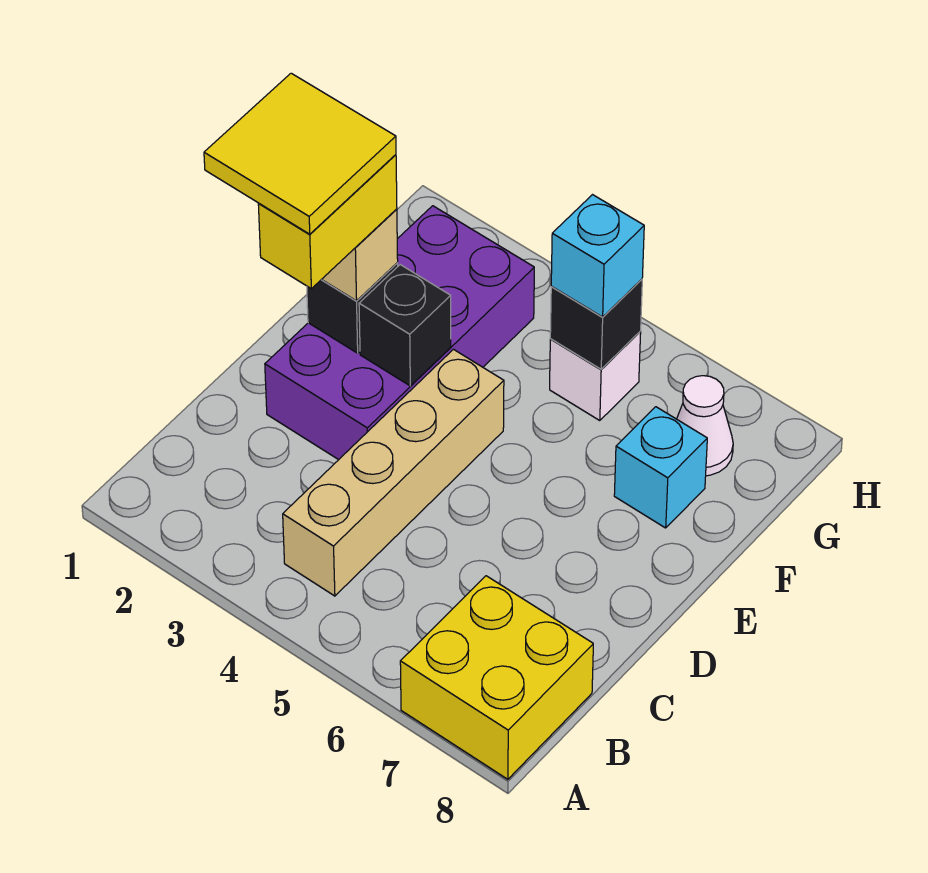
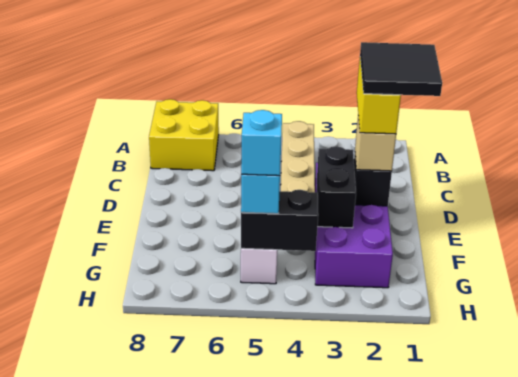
yellow 2x2 tile [204,73,396,234] -> black 2x2 tile [360,42,442,96]
black 1x1 brick [359,265,451,386] -> black 1x2 brick [317,146,356,228]
cyan 1x1 brick [614,407,707,528] -> cyan 1x1 brick moved to [241,110,282,176]
black 1x1 brick [550,279,642,369] -> black 1x2 brick [241,190,318,251]
white 1x1 cone [677,376,733,476] -> none

